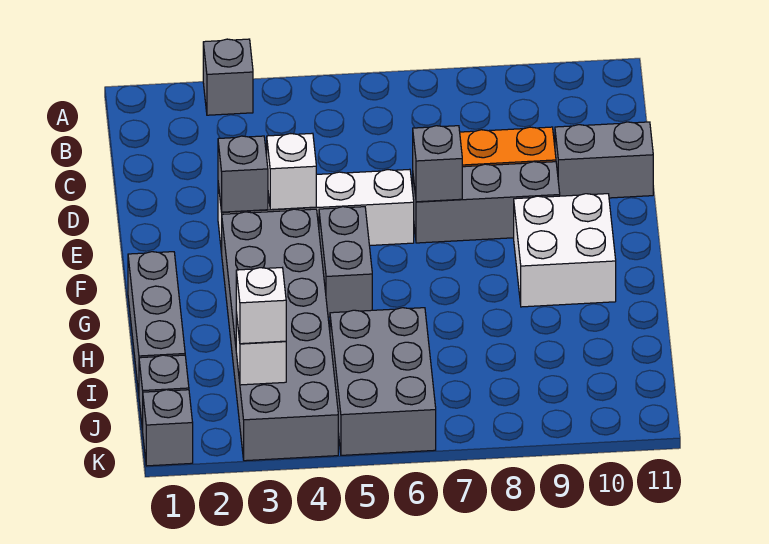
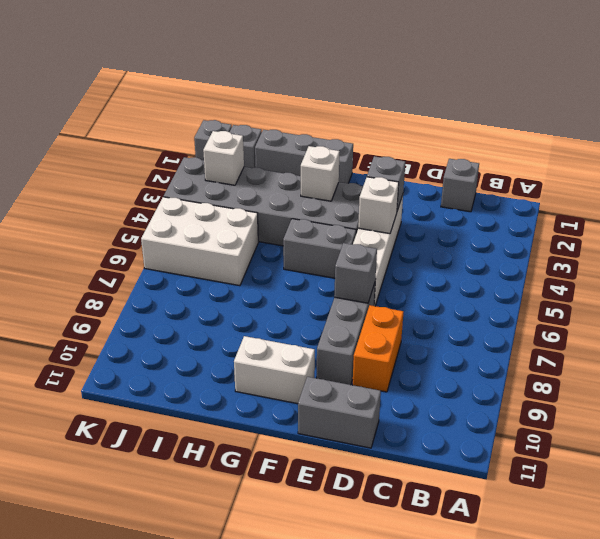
grey 1x1 brick [203,39,253,115] -> grey 1x1 brick moved to [441,159,479,212]
grey 1x2 brick [555,122,653,198] -> grey 1x2 brick turned to [298,377,381,448]
white 2x2 brick [514,194,616,307] -> white 1x2 brick [234,336,315,404]
grey 2x3 brick [330,308,436,455] -> white 2x3 brick [141,197,258,286]
white 1x1 brick [236,268,286,344] -> white 1x1 brick moved to [301,146,340,201]

